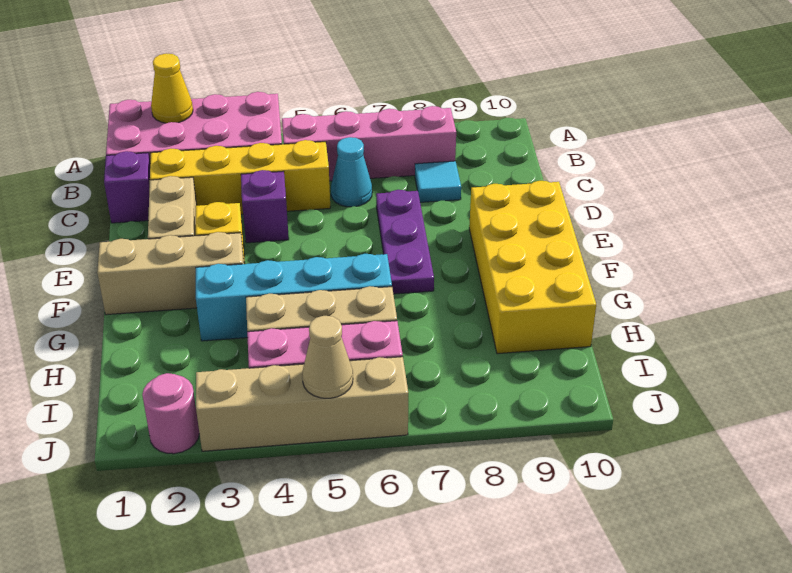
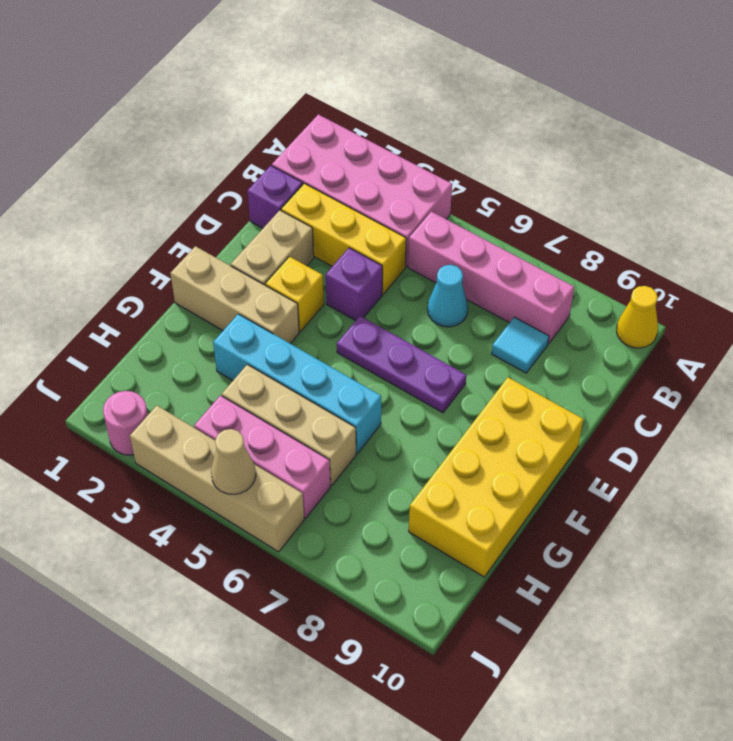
yellow 1x1 cone [151,54,193,123] -> yellow 1x1 cone moved to [617,286,658,348]
yellow 1x4 brick [150,140,330,214] -> yellow 1x3 brick [281,183,406,294]
purple 1x3 plate [376,190,434,294] -> purple 1x3 plate turned to [337,316,466,413]

